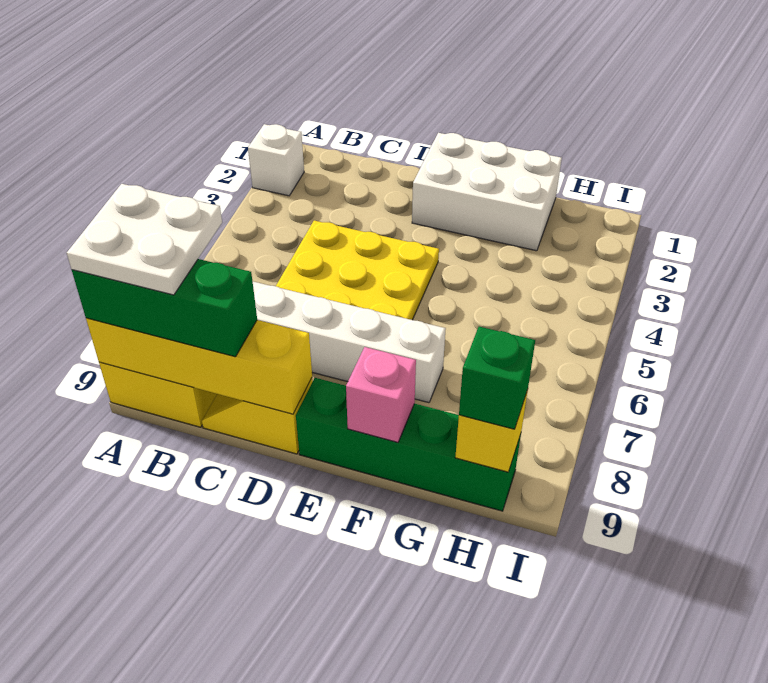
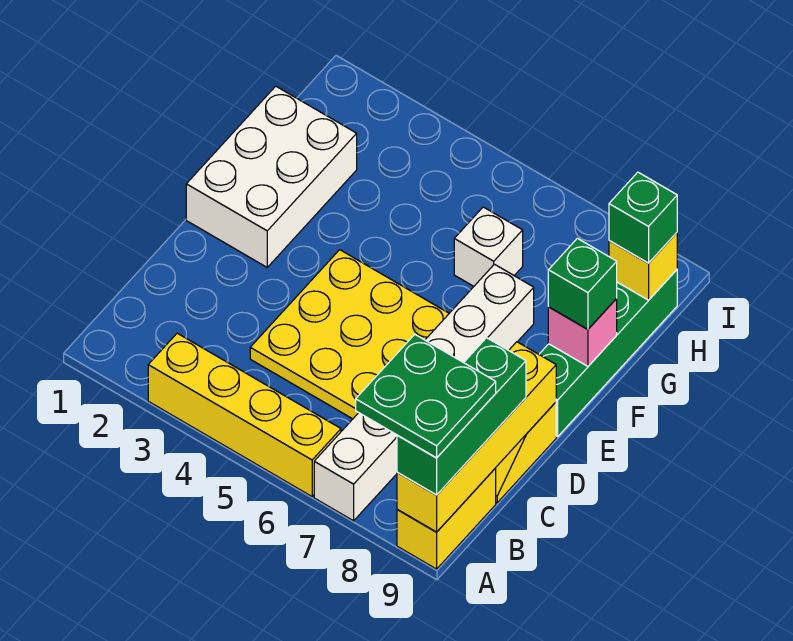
white 1x1 brick [248,124,304,196] -> white 1x1 brick moved to [454,207,523,286]
none -> yellow 1x4 brick [148,333,341,496]
white 2x2 plate [67,184,222,295] -> green 2x2 plate [356,335,496,458]
none -> green 1x1 brick [548,238,617,329]

